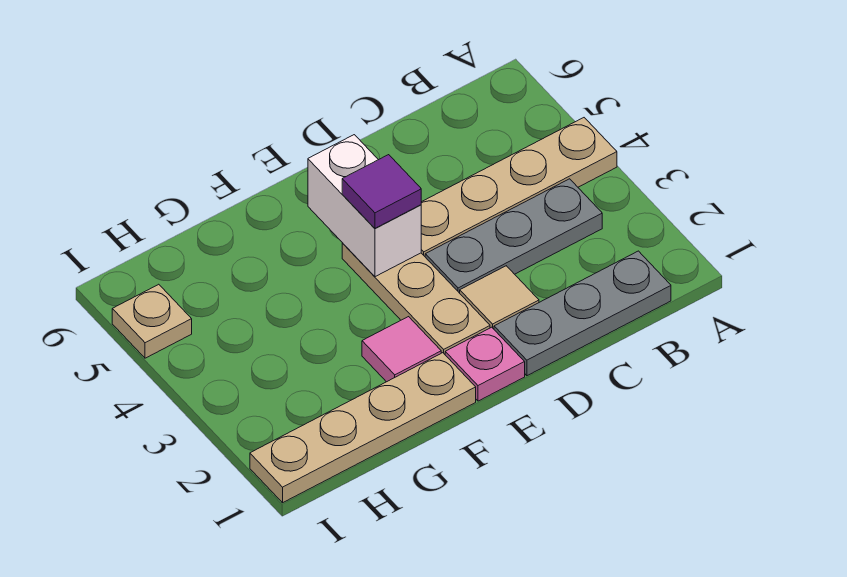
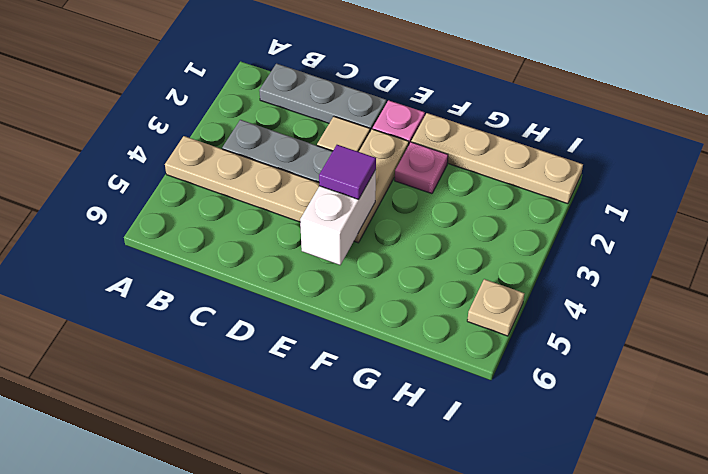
pink 1x1 tile [362,317,441,382] -> pink 1x1 plate [395,142,448,194]

